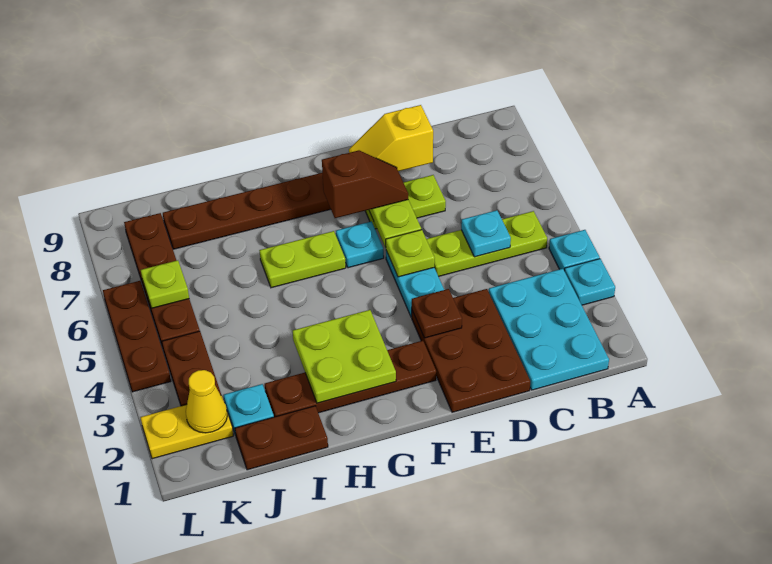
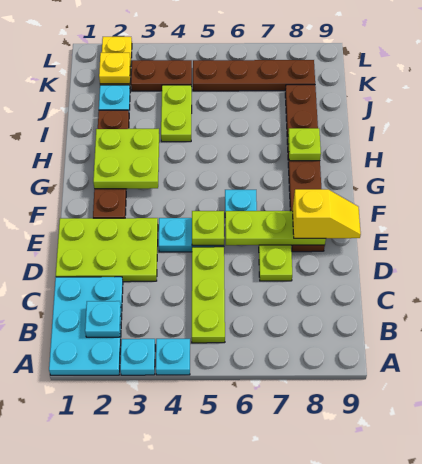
cyan 2x3 plate [489,269,609,390] -> cyan 2x3 plate turned to [49,277,123,375]
cyan 1x1 plate [461,210,511,257] -> cyan 1x1 plate moved to [85,301,121,337]
brown 2x3 plate [412,289,530,412] -> lime 2x3 plate [56,218,158,282]
yellow 1x2 slope [349,105,433,171] -> yellow 1x2 slope turned to [292,189,361,238]
brown 1x1 plate [412,289,462,338] -> none
brown 1x2 slope [322,150,408,218] -> none
lime 1x2 plate [259,231,346,288] -> lime 1x2 plate moved to [161,85,192,142]
brown 1x2 plate [235,406,328,470] -> none
yellow 1x1 cone [186,370,227,433] -> yellow 1x1 plate [99,53,130,84]
lime 1x1 plate [141,260,189,308] -> lime 1x1 plate moved to [288,128,321,161]
brown 1x3 plate [103,281,171,392] -> none

